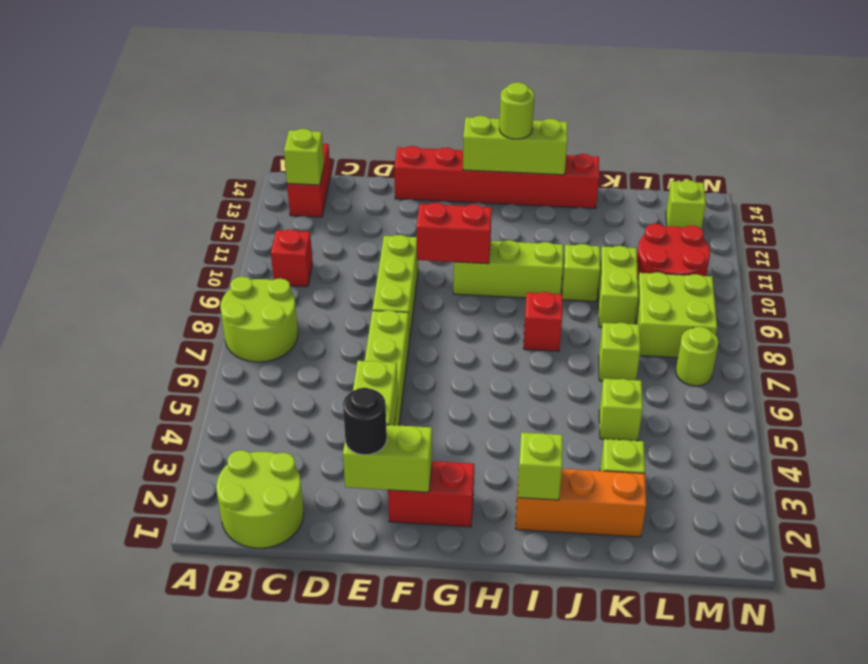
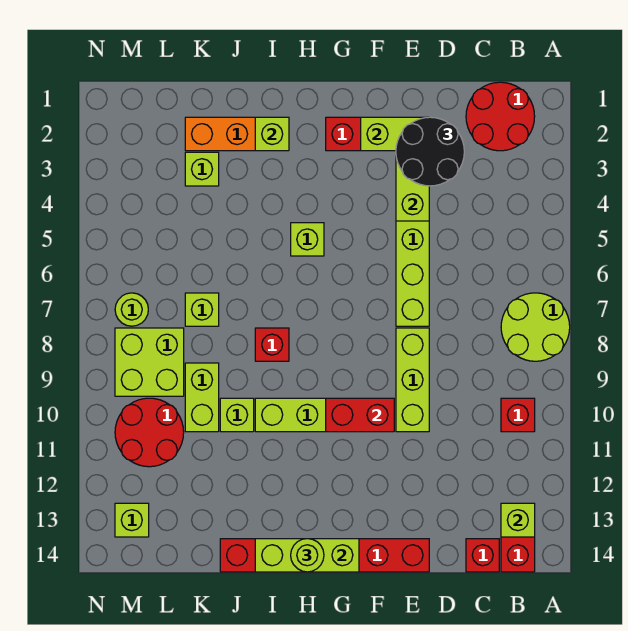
lime 2x2 round brick [216,450,304,548] -> red 2x2 round brick [466,82,535,151]
none -> red 1x1 brick [466,539,499,572]
black 1x1 round brick [343,388,387,455] -> black 2x2 round brick [396,117,464,186]
lime 1x1 brick [599,379,643,441] -> lime 1x1 brick moved to [291,223,324,256]

